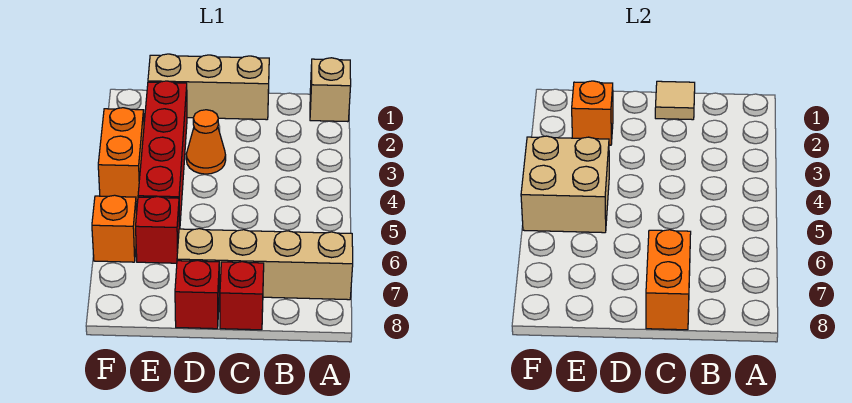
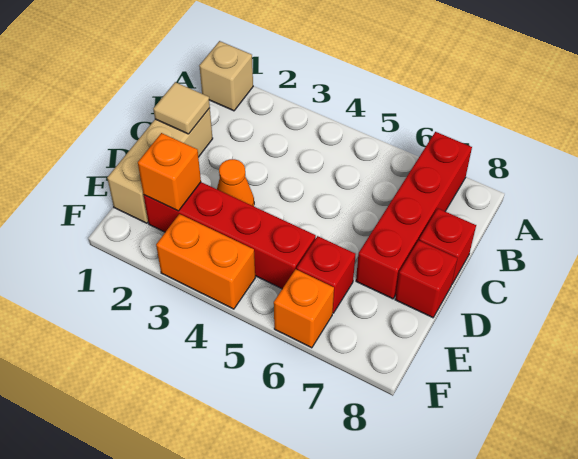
tan 1x4 brick [177,229,353,300] -> red 1x4 brick [356,132,472,299]
orange 1x2 brick [646,230,691,330] -> none
tan 2x2 brick [521,136,609,233] -> none

